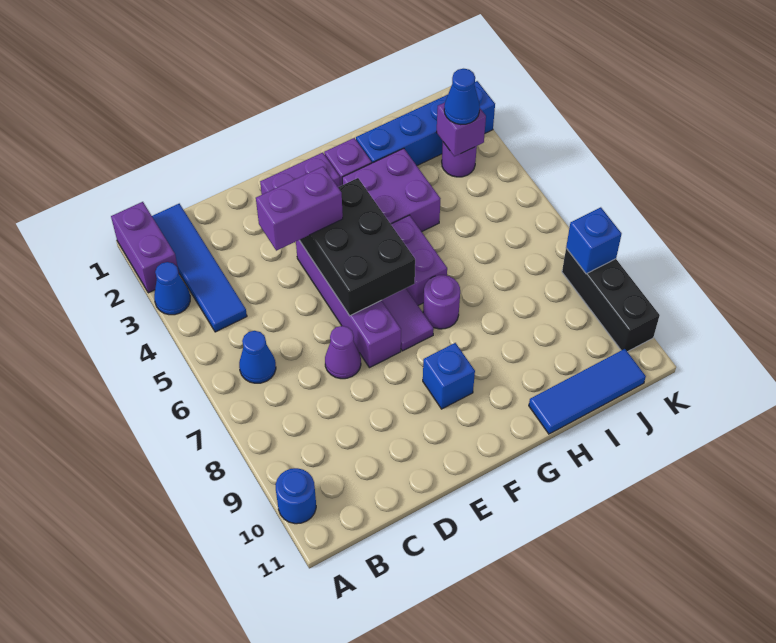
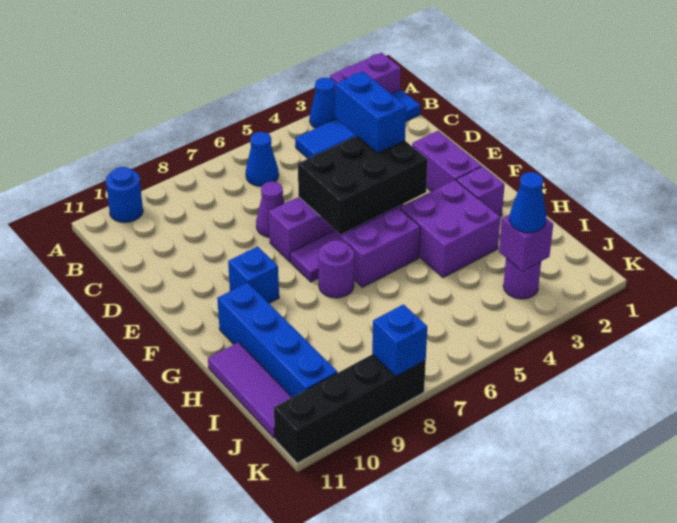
purple 1x2 brick [256,167,343,251] -> blue 1x2 brick [335,71,406,153]
blue 1x4 brick [356,81,495,165] -> blue 1x4 brick moved to [217,283,337,397]
blue 1x3 tile [529,349,646,434] -> purple 1x3 tile [208,342,292,438]
black 1x3 brick [562,248,660,352] -> black 1x4 brick [274,354,426,463]

